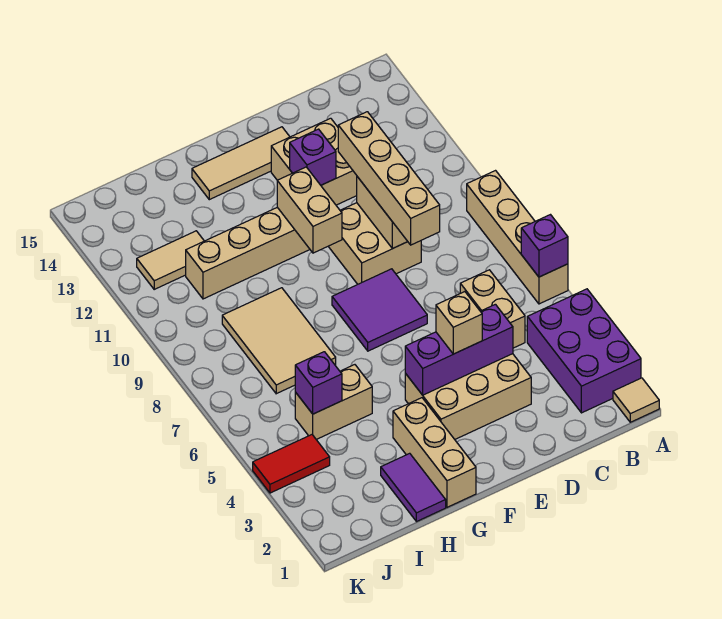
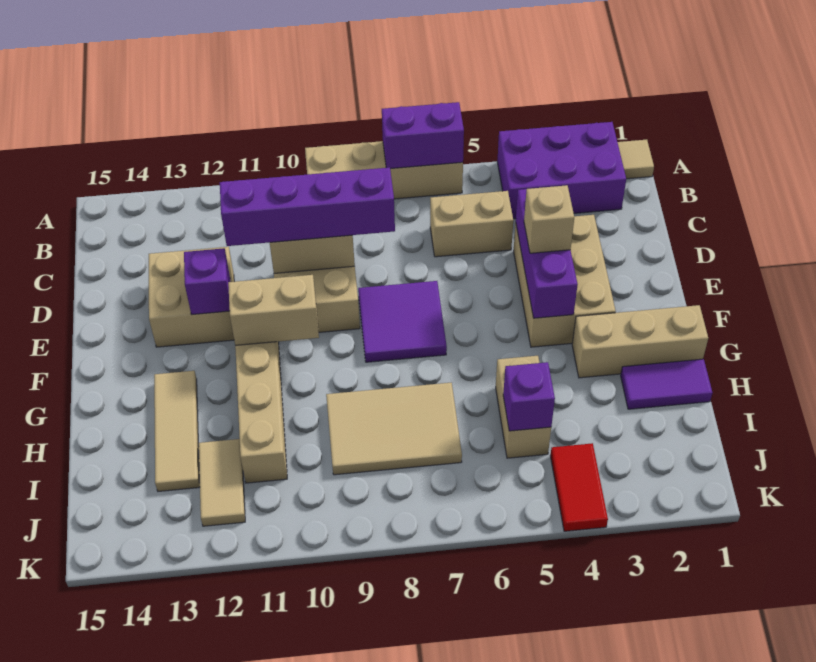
purple 1x1 brick [521,215,568,277] -> purple 1x2 brick [382,102,464,169]
tan 1x4 brick [338,112,440,245] -> purple 1x4 brick [220,167,395,246]
tan 1x3 tile [192,127,290,200] -> tan 1x3 tile moved to [154,371,200,491]

